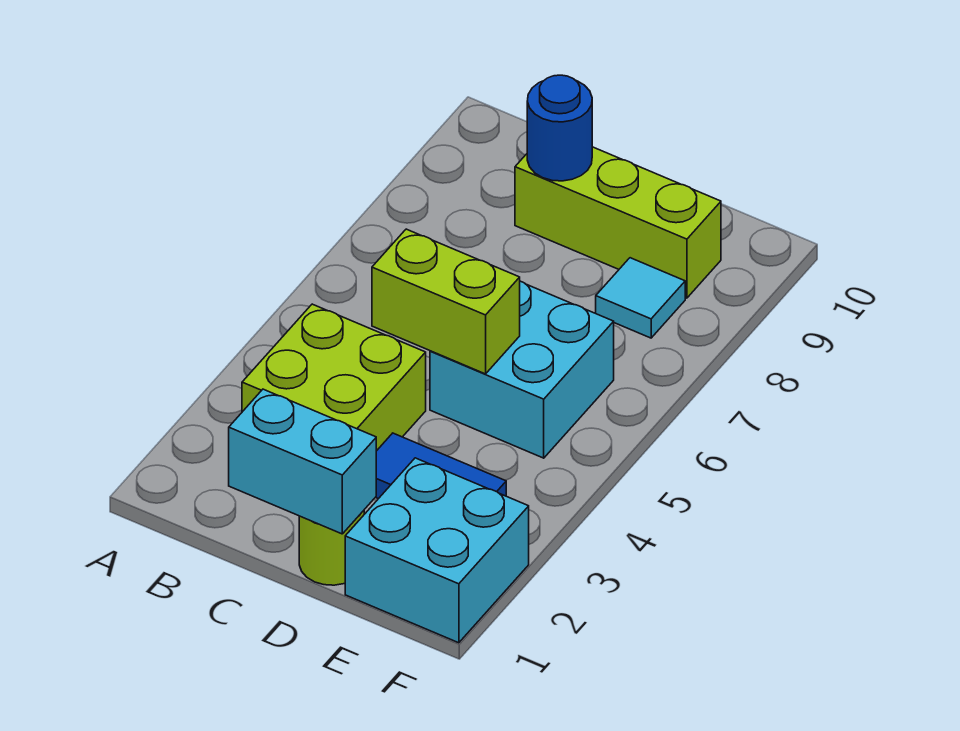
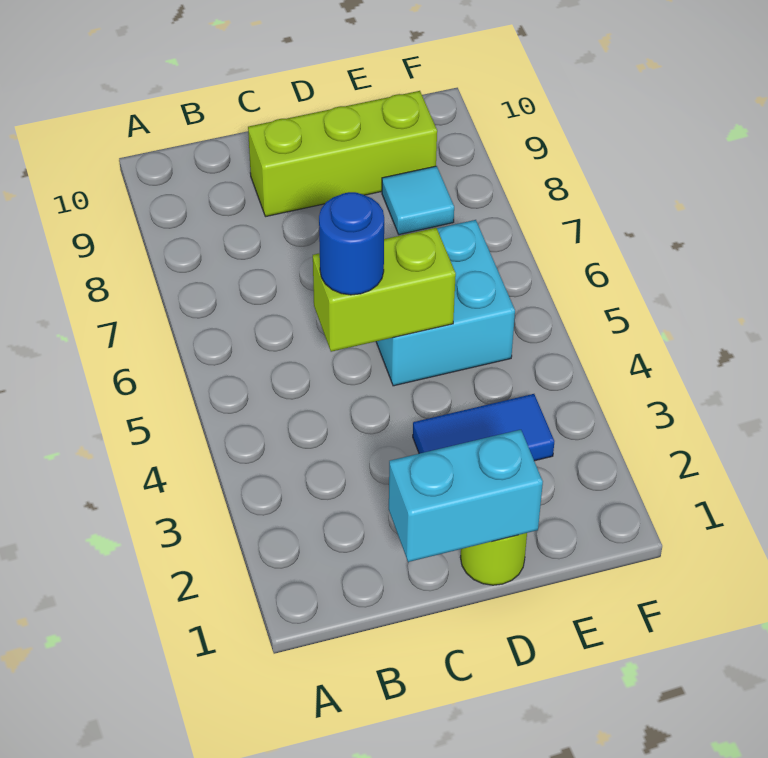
lime 2x2 brick [242,304,426,451] -> none
blue 1x1 round brick [527,75,592,181] -> blue 1x1 round brick moved to [319,192,384,295]
cyan 2x2 brick [345,458,529,643] -> none

